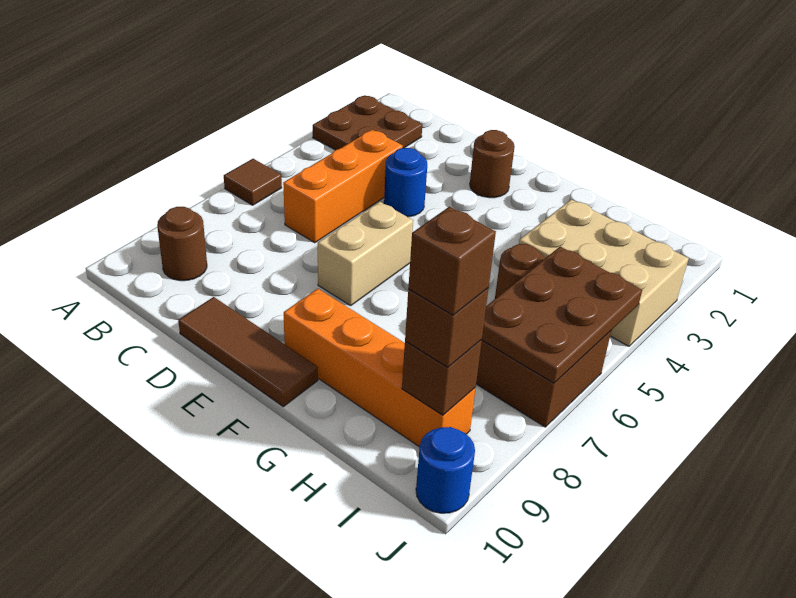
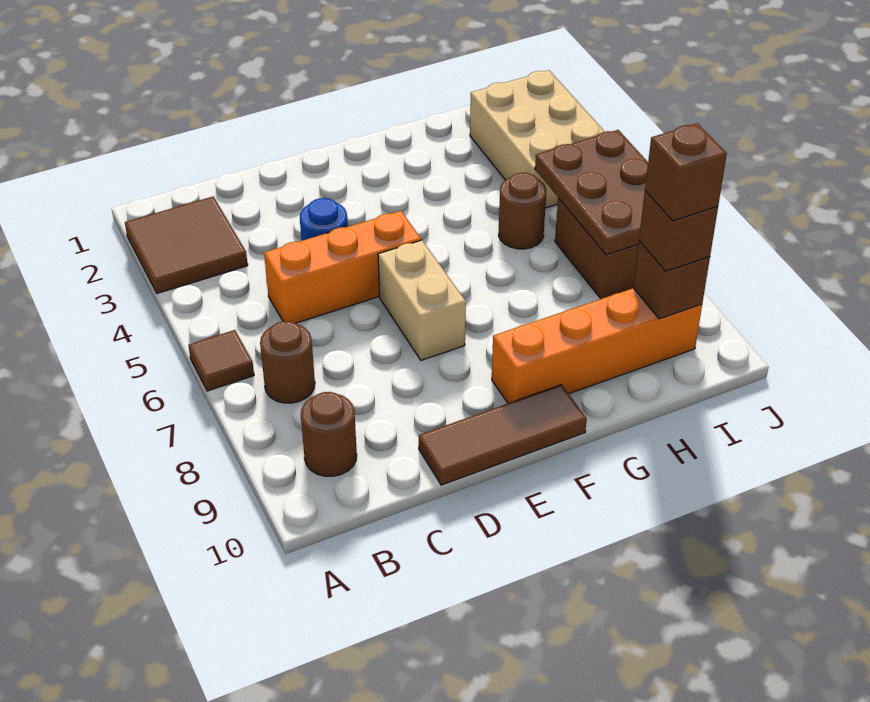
brown 2x2 plate [313,95,422,150] -> brown 2x2 tile [125,197,248,293]
orange 1x3 brick [283,130,403,243] -> orange 1x3 brick turned to [264,211,421,323]
brown 1x1 round brick [470,130,515,198] -> brown 1x1 round brick moved to [260,321,315,403]
tan 2x3 brick [519,199,689,346] -> tan 2x3 brick turned to [470,70,605,208]
blue 1x1 round brick [416,427,475,513] -> none

